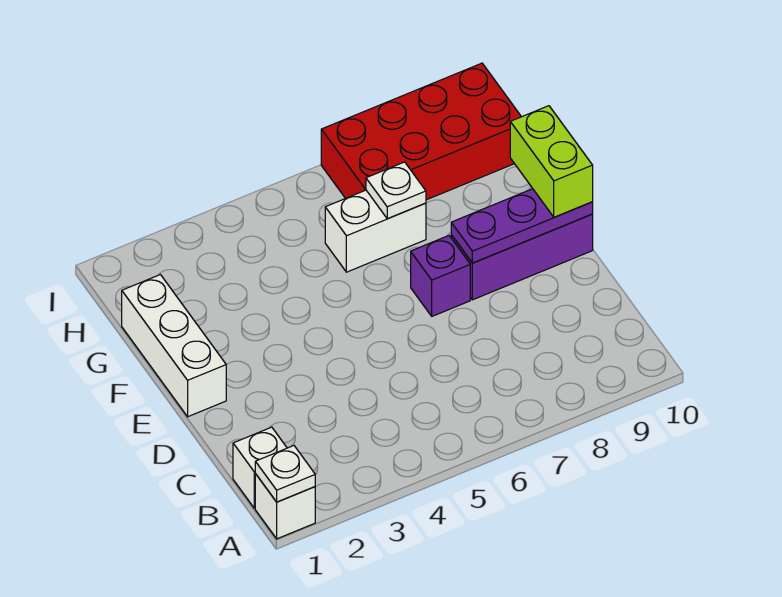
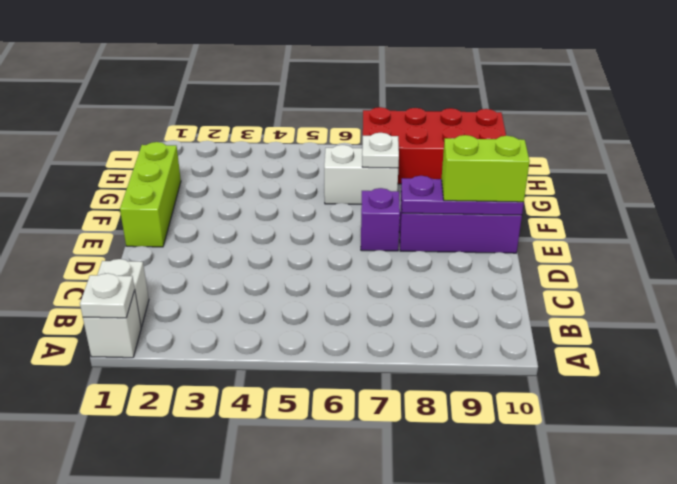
white 1x3 brick [122,275,226,417] -> lime 1x3 brick [120,142,181,247]
lime 1x2 brick [510,106,593,217] -> lime 1x2 brick turned to [442,135,530,202]

